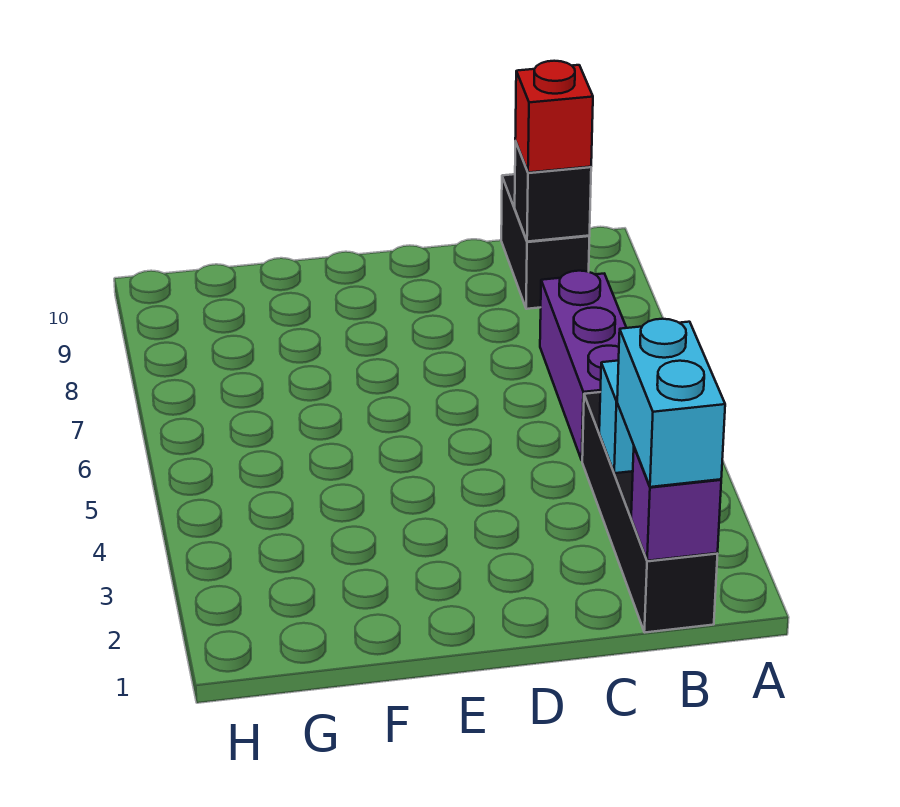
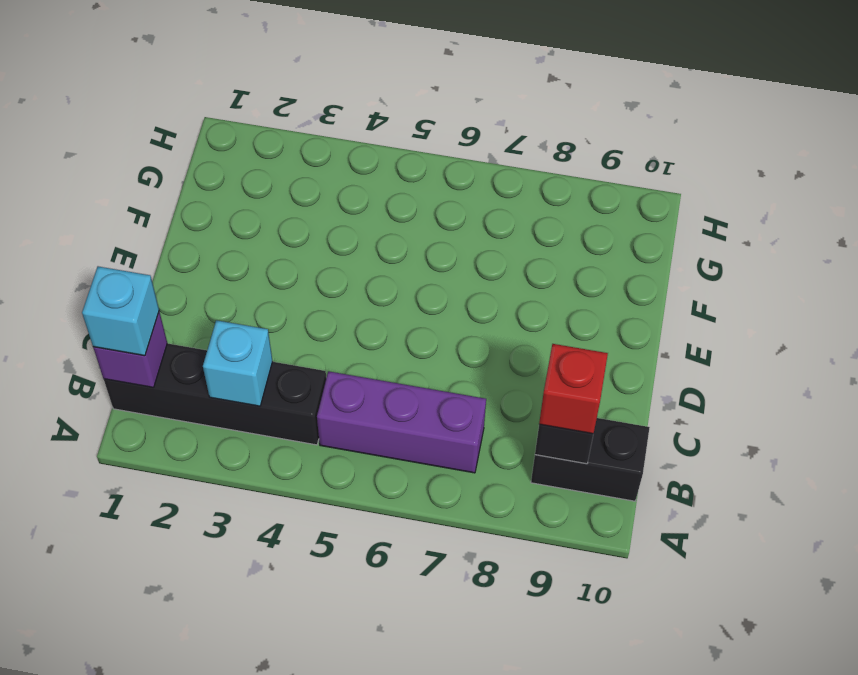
cyan 1x2 brick [617,319,725,487] -> cyan 1x1 brick [82,266,159,356]

